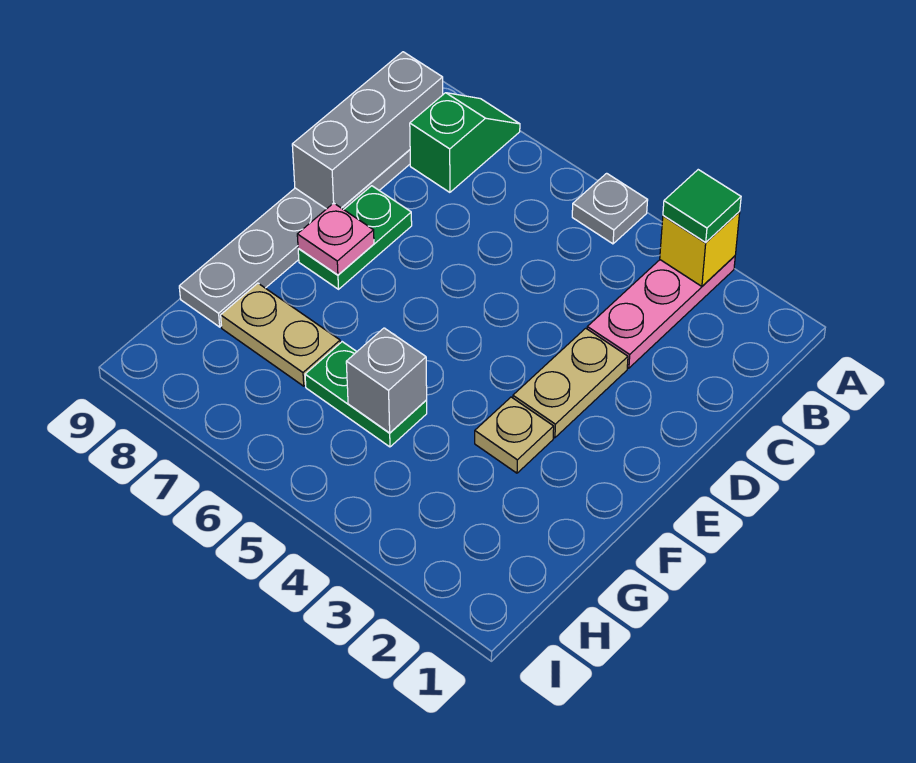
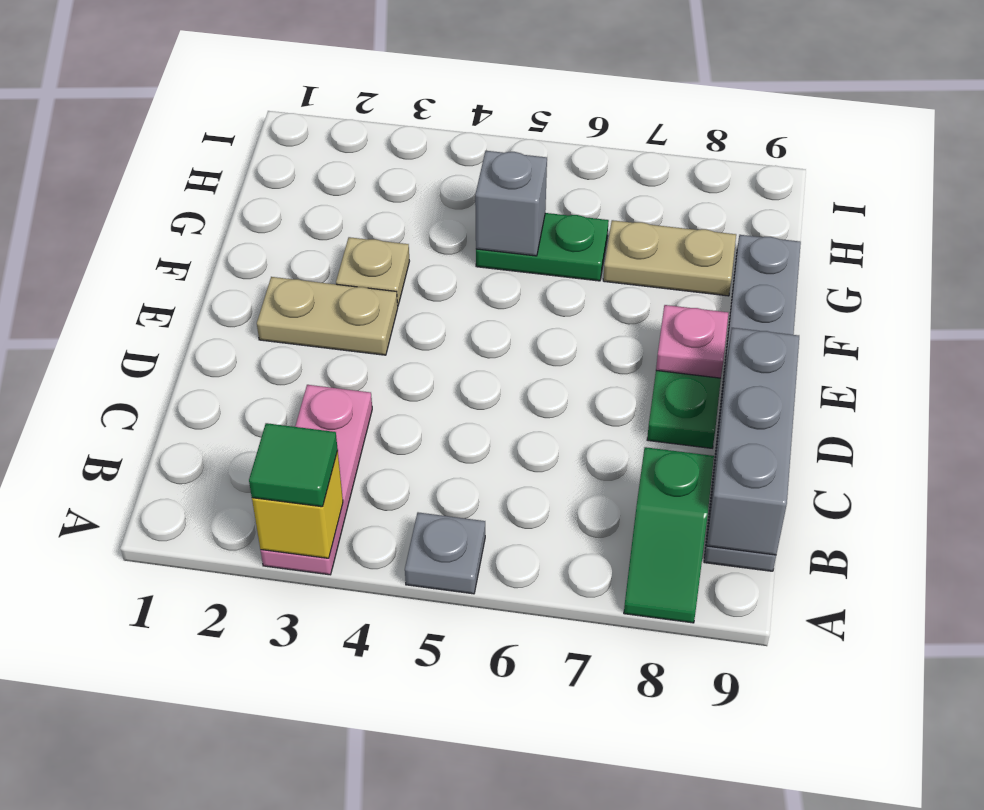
tan 1x2 plate [513,328,628,438] -> tan 1x2 plate turned to [257,277,398,355]

